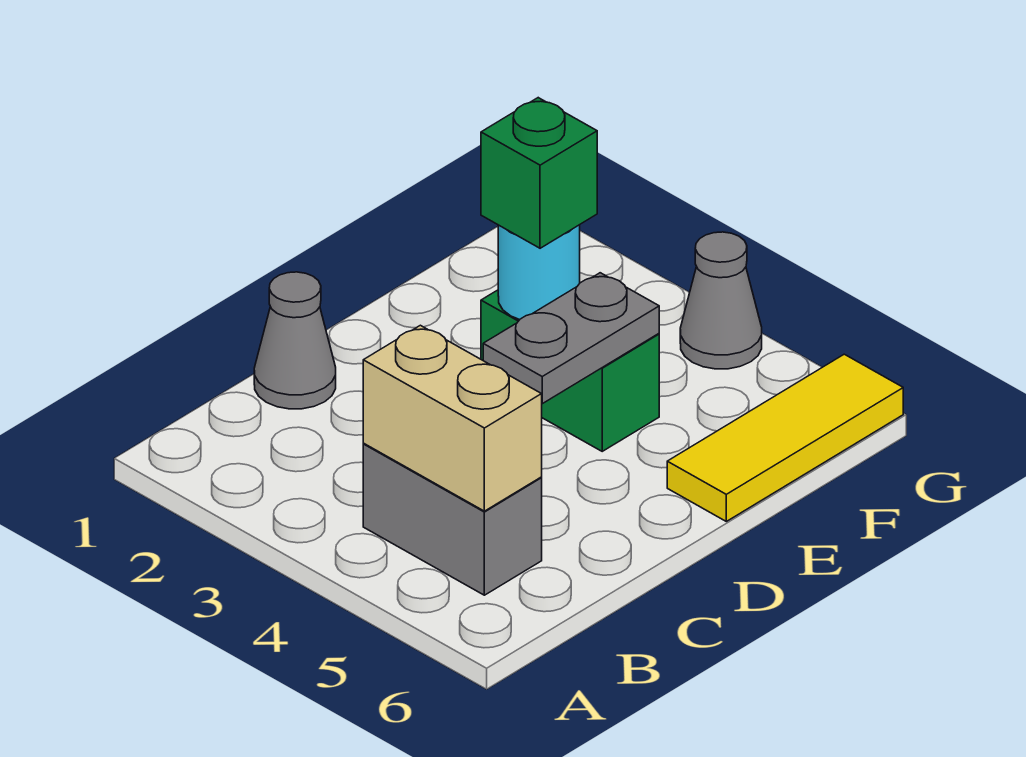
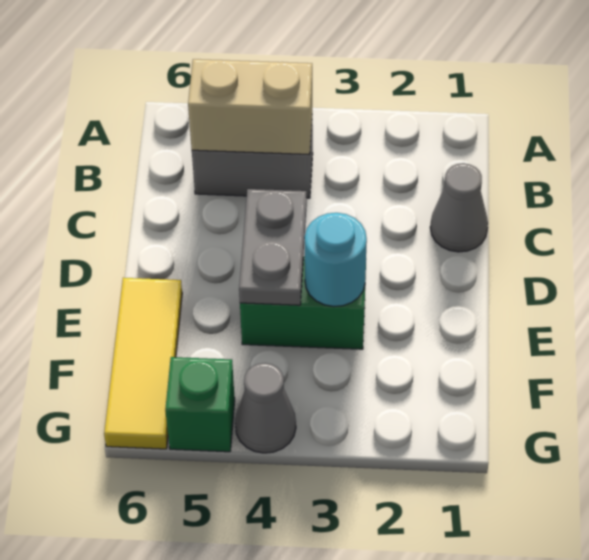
green 1x1 brick [481,98,597,248] -> green 1x1 brick moved to [165,357,235,452]

